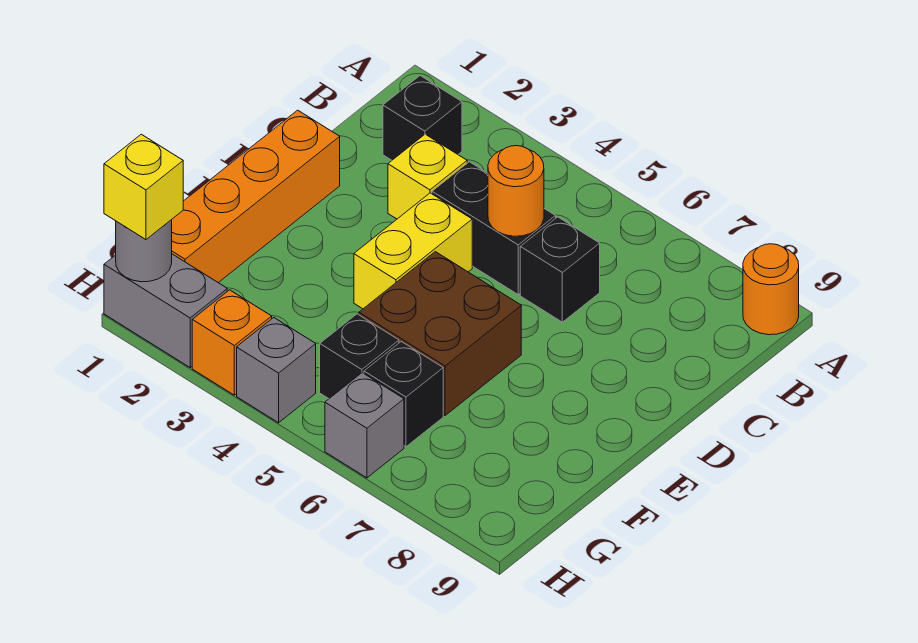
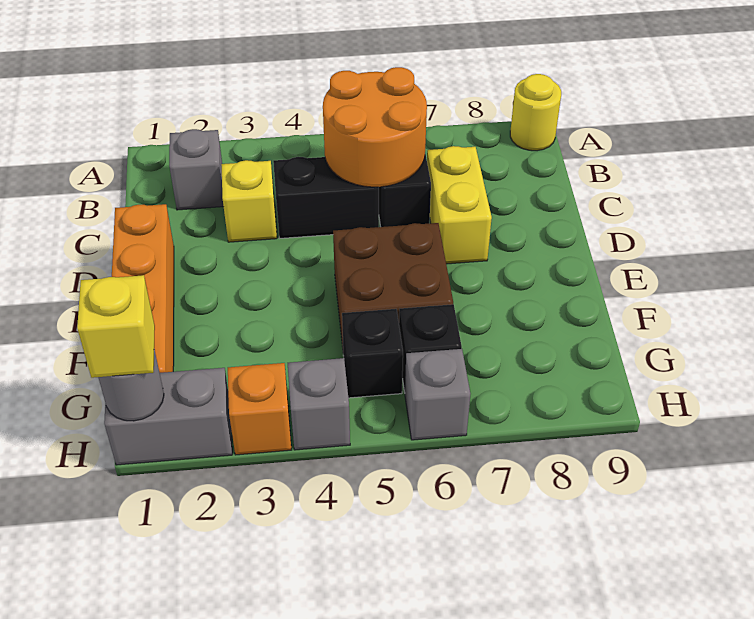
orange 1x1 round brick [743,244,799,335] -> yellow 1x1 round brick [510,74,561,151]
black 1x1 brick [383,76,462,160] -> grey 1x1 brick [169,129,223,210]
orange 1x1 round brick [488,146,544,236] -> orange 2x2 round brick [323,67,427,187]
yellow 1x2 brick [354,193,472,309] -> yellow 1x2 brick moved to [427,146,492,264]

